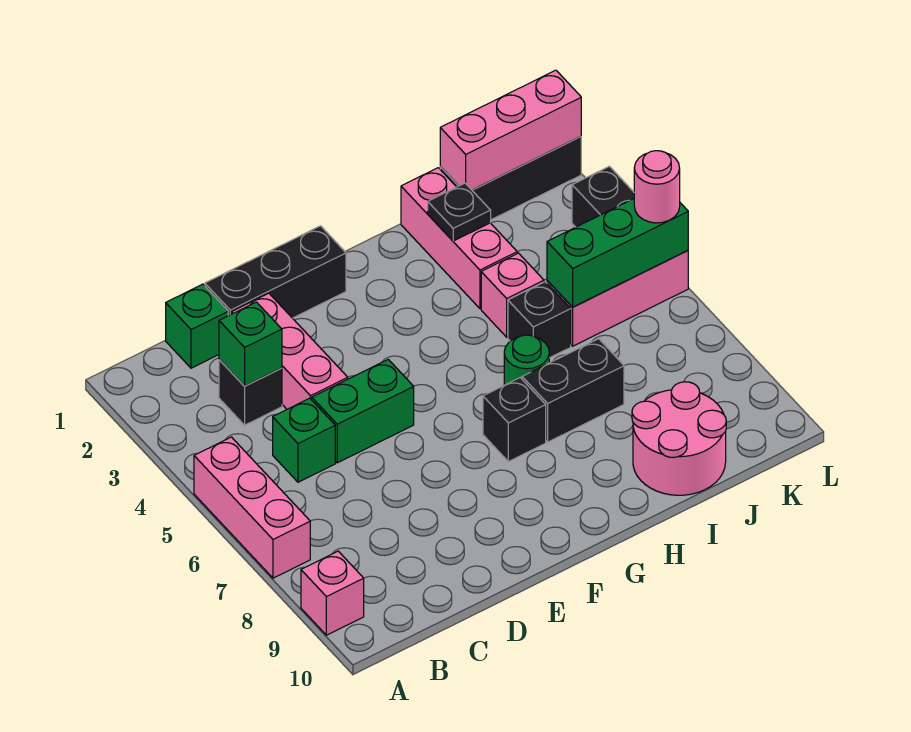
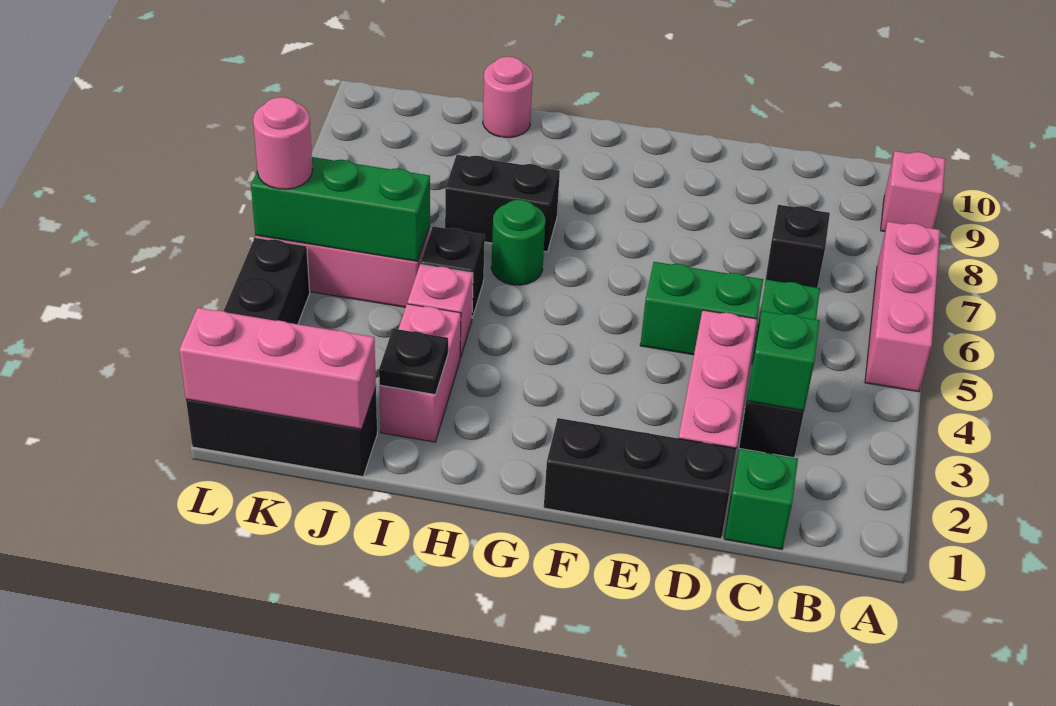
black 1x1 brick [483,378,546,462] -> black 1x1 brick moved to [764,205,830,288]
pink 1x3 brick [401,168,517,309] -> pink 1x2 brick [379,304,461,442]
pink 2x2 round brick [632,382,726,495] -> pink 1x1 round brick [483,57,533,138]

